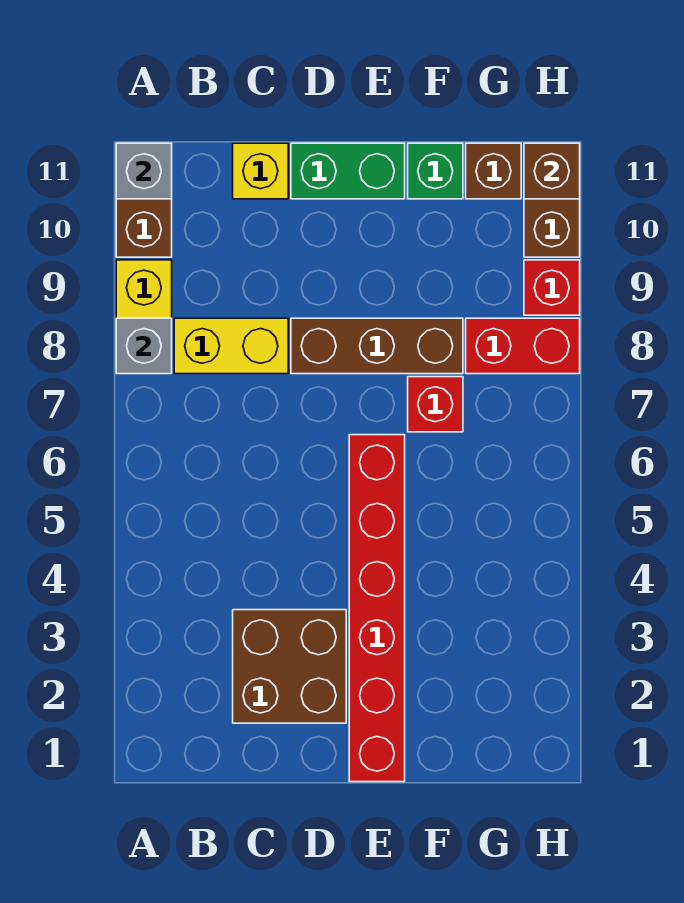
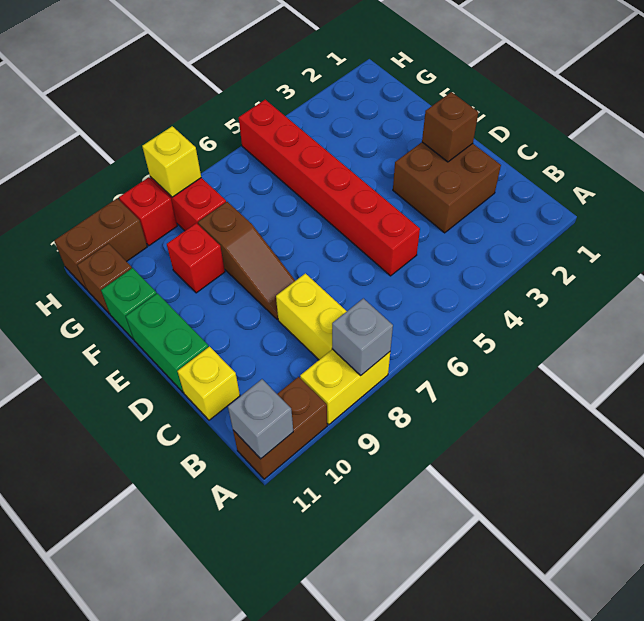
brown 1x3 brick [291,318,463,374] -> brown 1x3 slope [198,202,295,319]
red 1x6 brick [349,435,405,782] -> red 1x6 brick turned to [239,100,420,276]
red 1x1 brick [408,377,463,432] -> red 1x1 brick moved to [167,223,225,293]
none -> yellow 1x1 brick [142,126,201,197]
brown 1x1 brick [524,143,580,199] -> brown 1x1 brick moved to [422,92,478,162]

